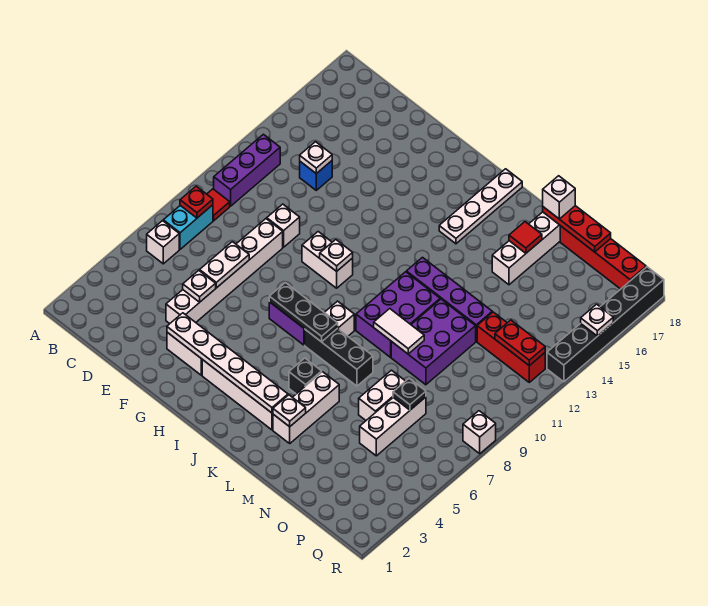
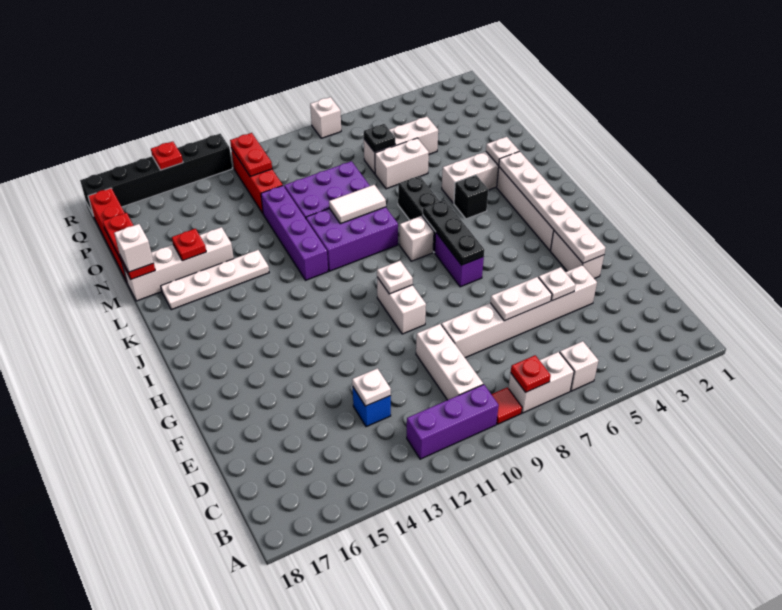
cyan 1x2 brick [163,205,213,249] -> white 1x2 brick [508,352,574,413]
white 1x1 brick [267,204,300,247] -> white 1x3 brick [416,324,483,400]
white 1x4 plate [439,169,522,244] -> white 1x4 plate moved to [161,250,269,310]
white 1x2 tile [374,309,424,354] -> white 1x2 tile turned to [329,185,386,224]
red 1x1 tile [509,222,542,253] -> red 1x1 plate [172,229,206,261]
white 1x1 plate [581,304,613,336] -> red 1x1 plate [151,141,183,170]

